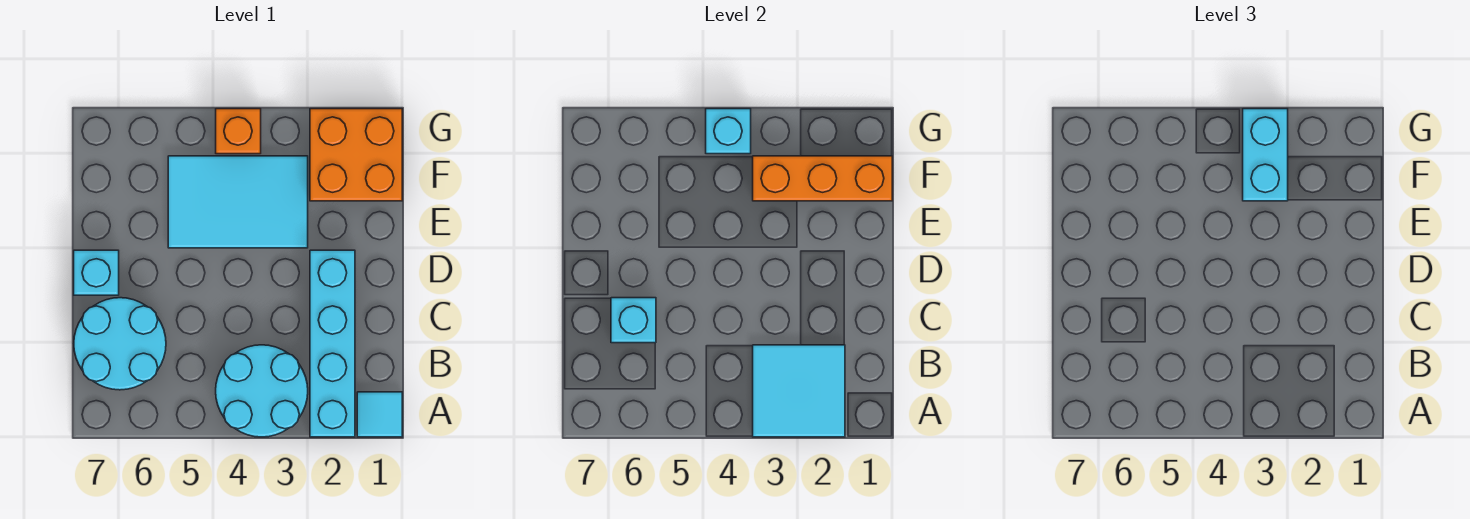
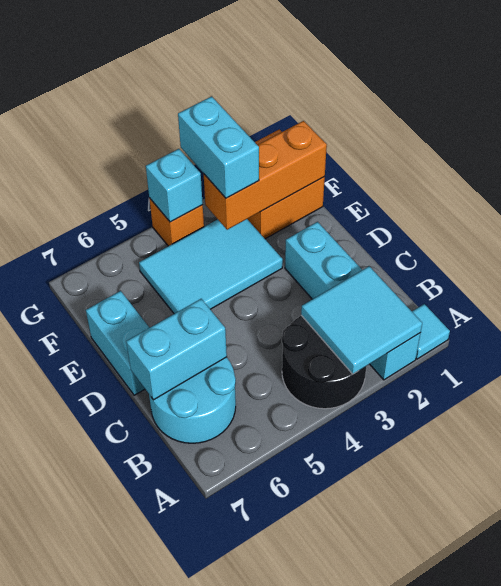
cyan 2x2 round brick [216,345,308,437] -> black 2x2 round brick [282,316,366,409]
cyan 1x1 brick [611,298,656,343] -> cyan 1x2 brick [126,299,227,400]
cyan 1x1 brick [74,250,119,295] -> cyan 1x2 brick [86,291,149,395]

